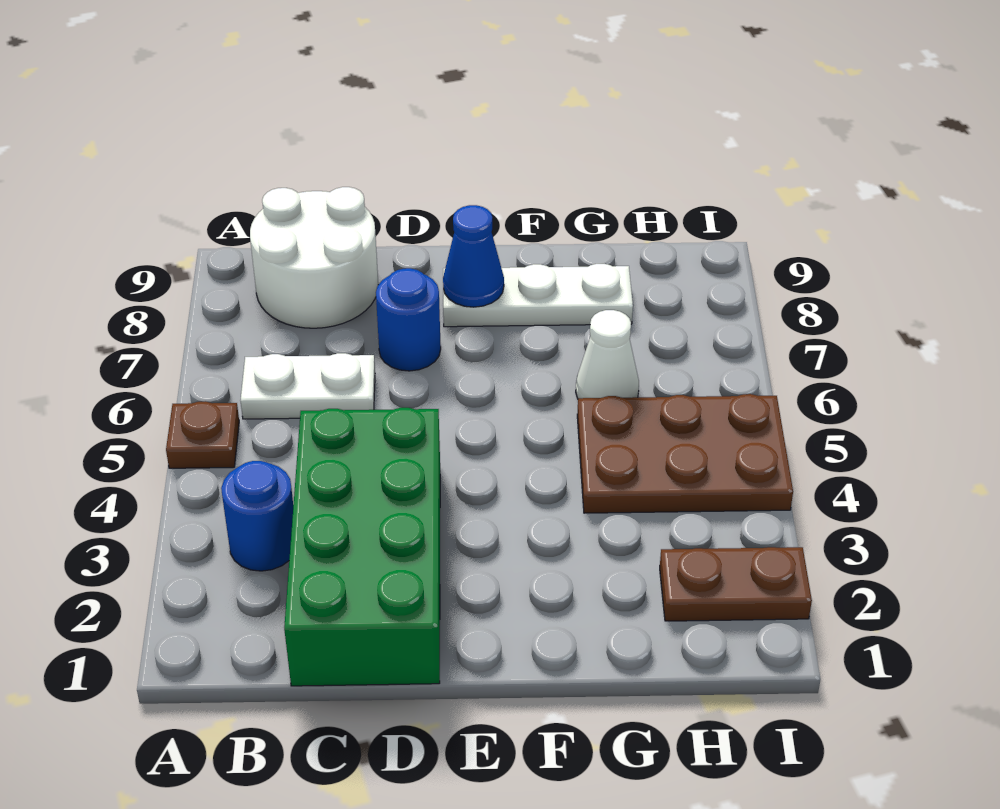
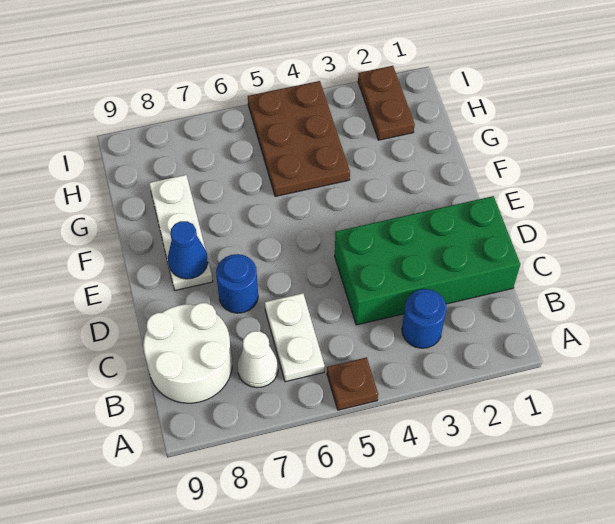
white 1x1 cone [576,310,639,398] -> white 1x1 cone moved to [237,331,278,388]

